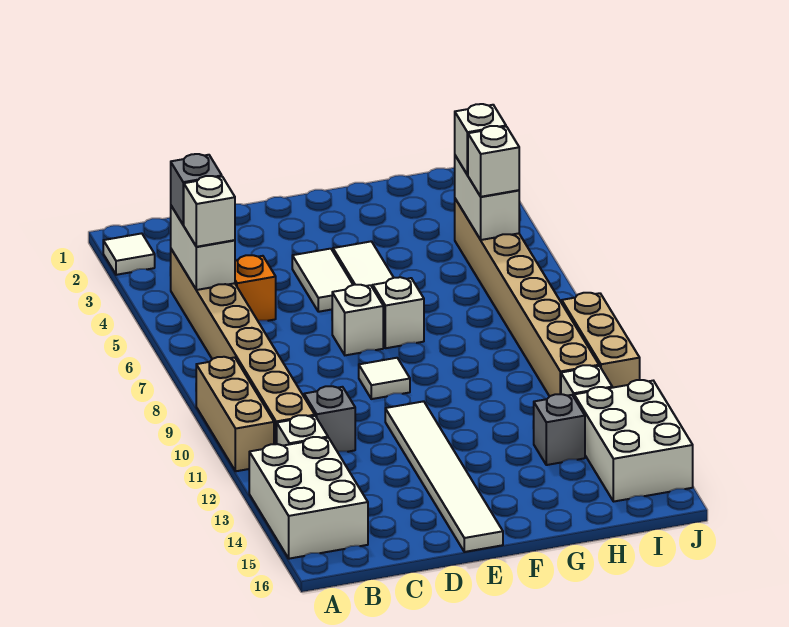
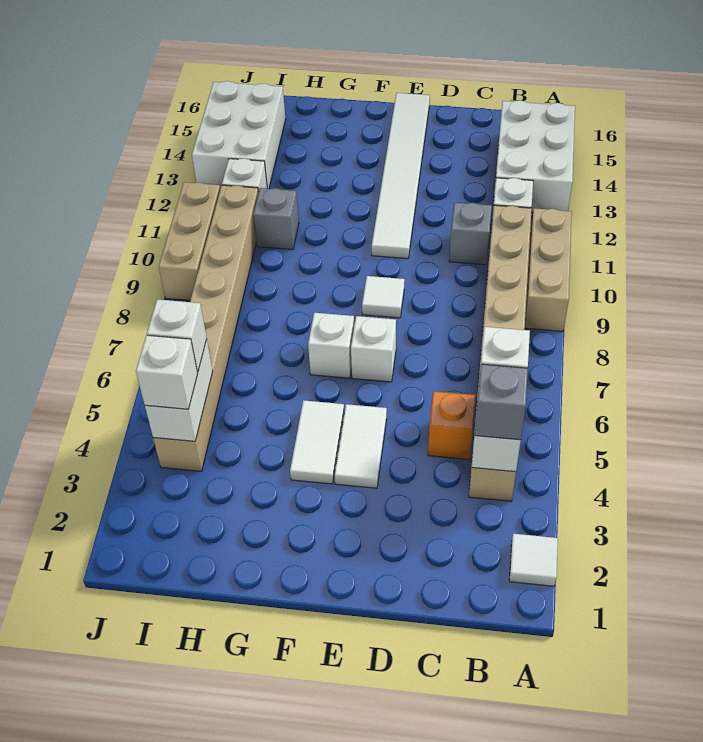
grey 1x1 brick [533,394,585,465] -> grey 1x1 brick moved to [253,188,299,250]

